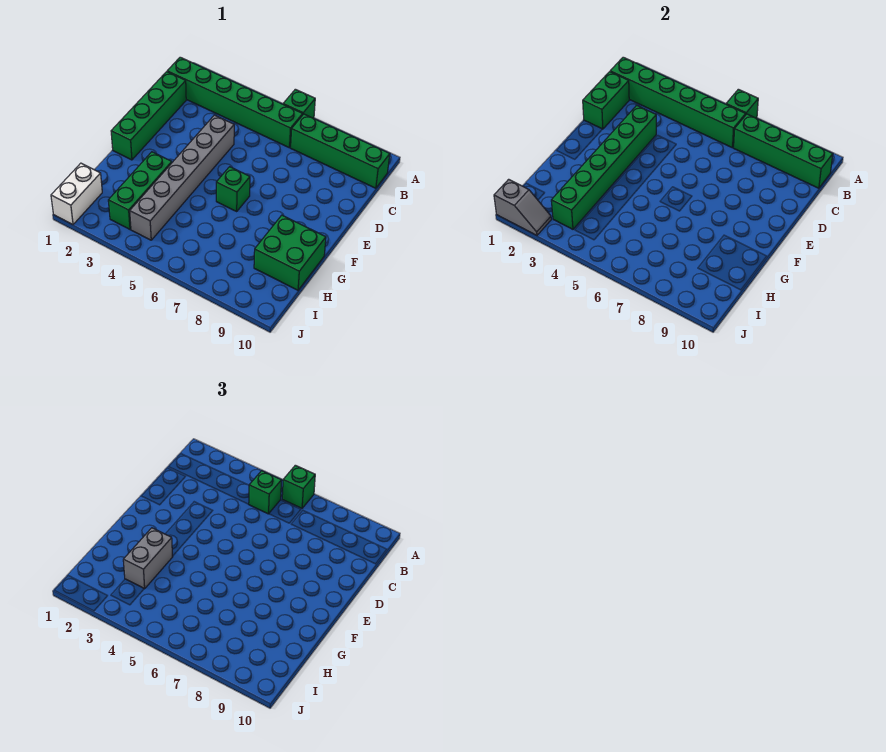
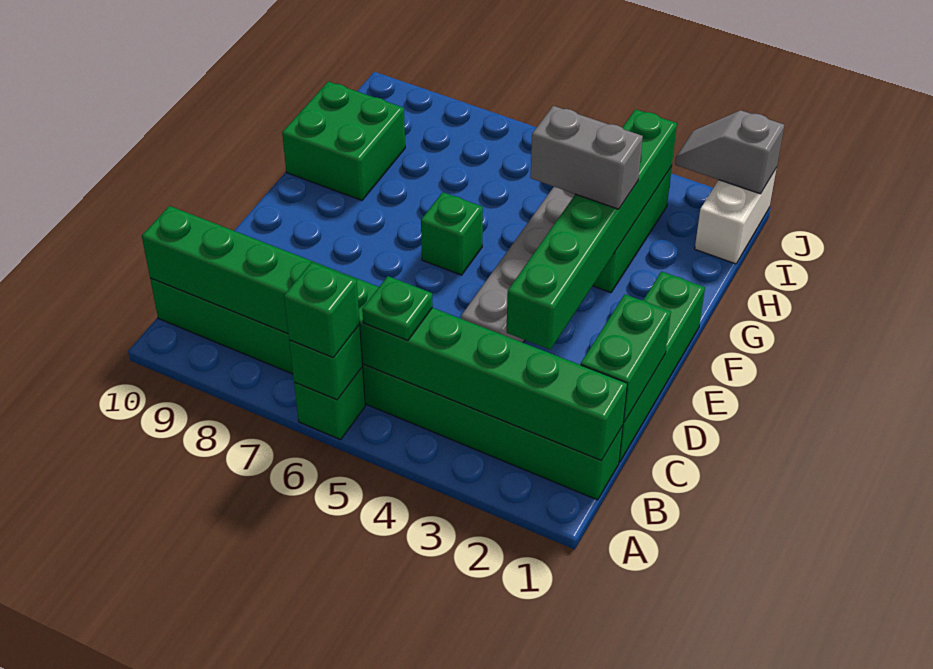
green 1x1 brick [249,471,282,514] -> green 1x1 plate [362,276,433,341]
grey 1x2 brick [123,528,173,589] -> grey 1x2 brick turned to [530,106,643,209]

